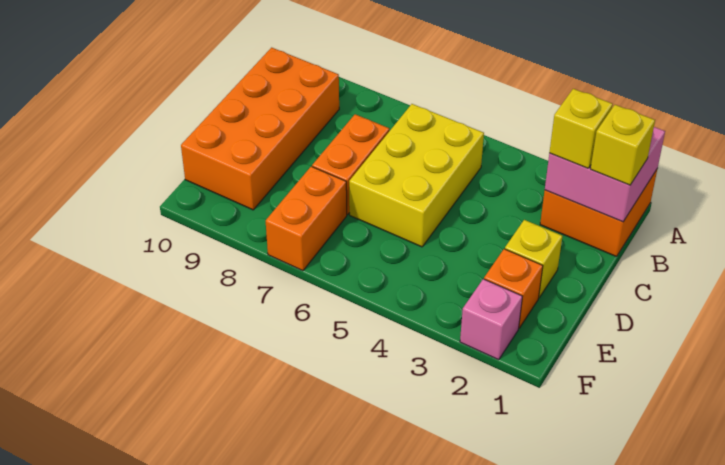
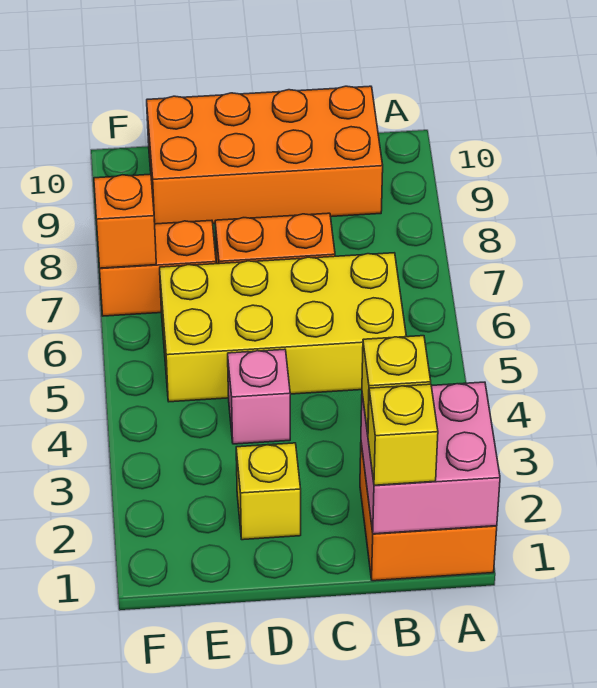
yellow 2x3 brick [349,104,484,247] -> yellow 2x4 brick [160,253,406,402]
orange 1x1 brick [484,249,543,328] -> orange 1x1 brick moved to [94,174,156,268]
pink 1x1 brick [460,279,522,360] -> pink 1x1 brick moved to [228,349,290,444]

